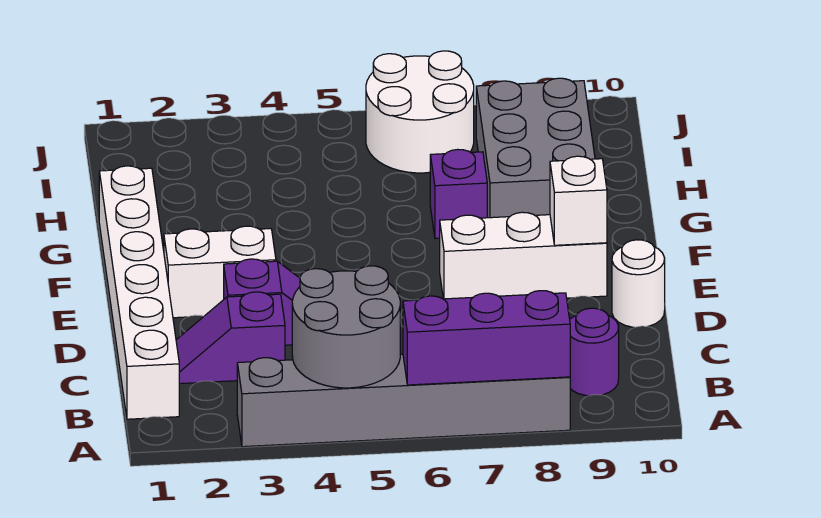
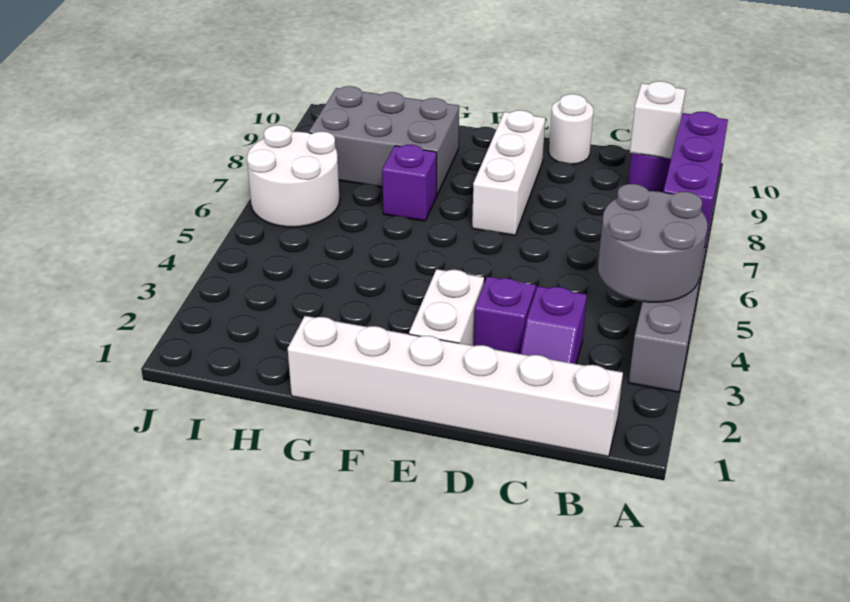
white 1x1 brick [550,156,607,245] -> white 1x1 brick moved to [630,81,686,159]

